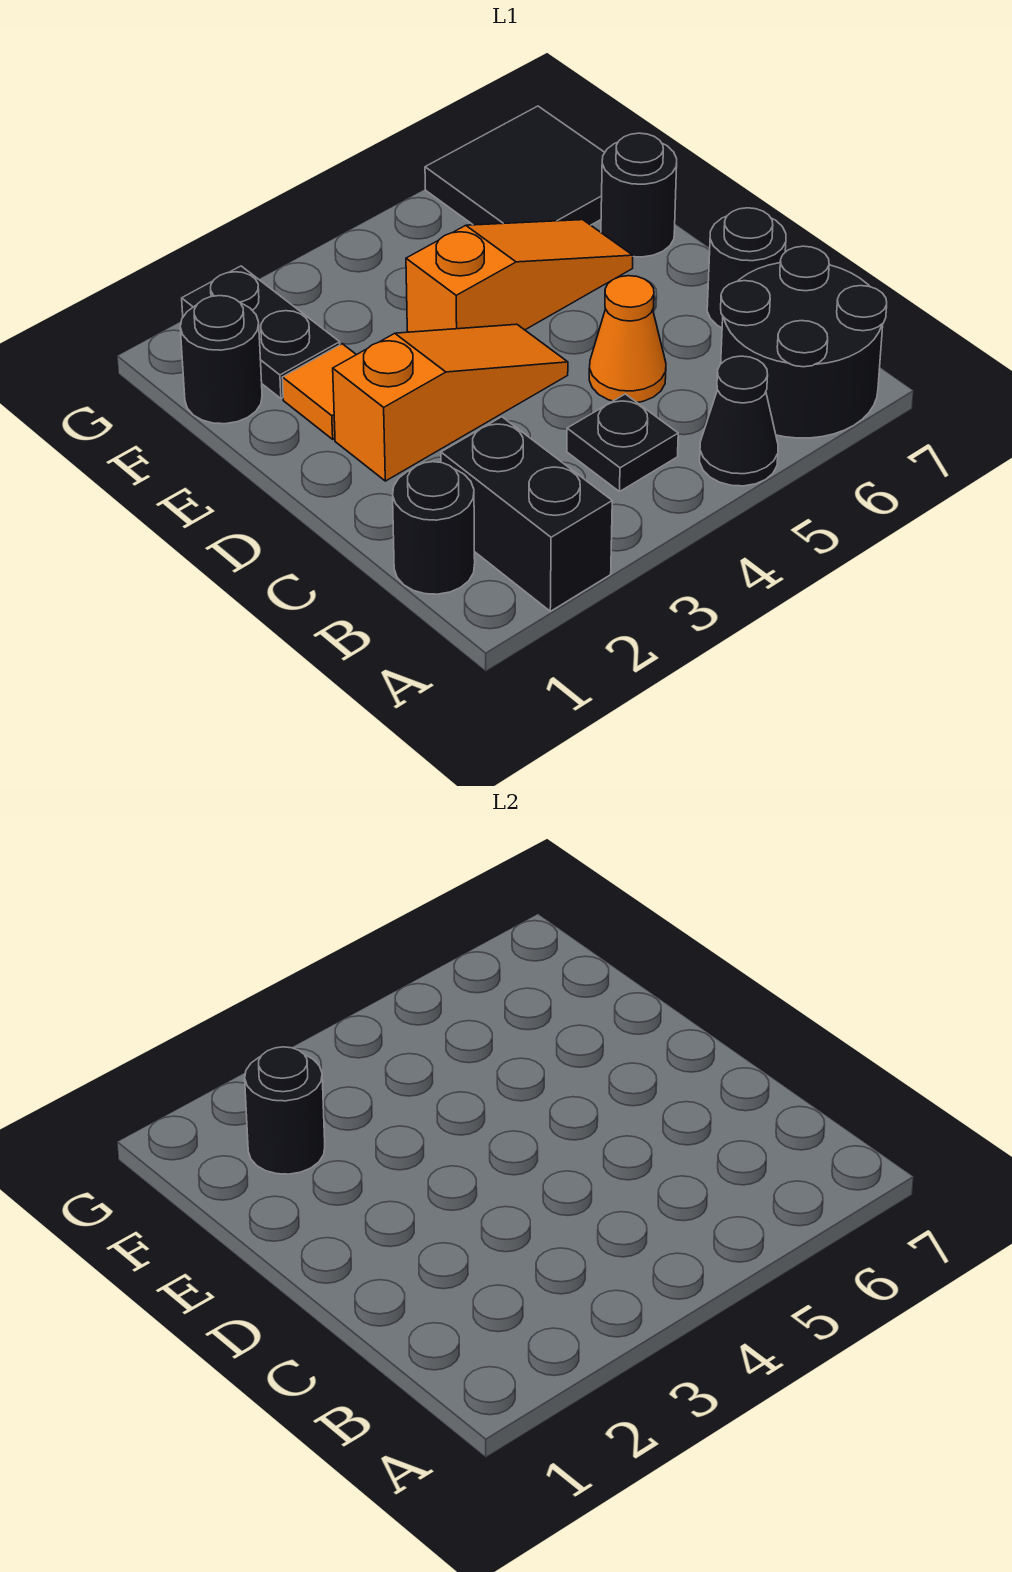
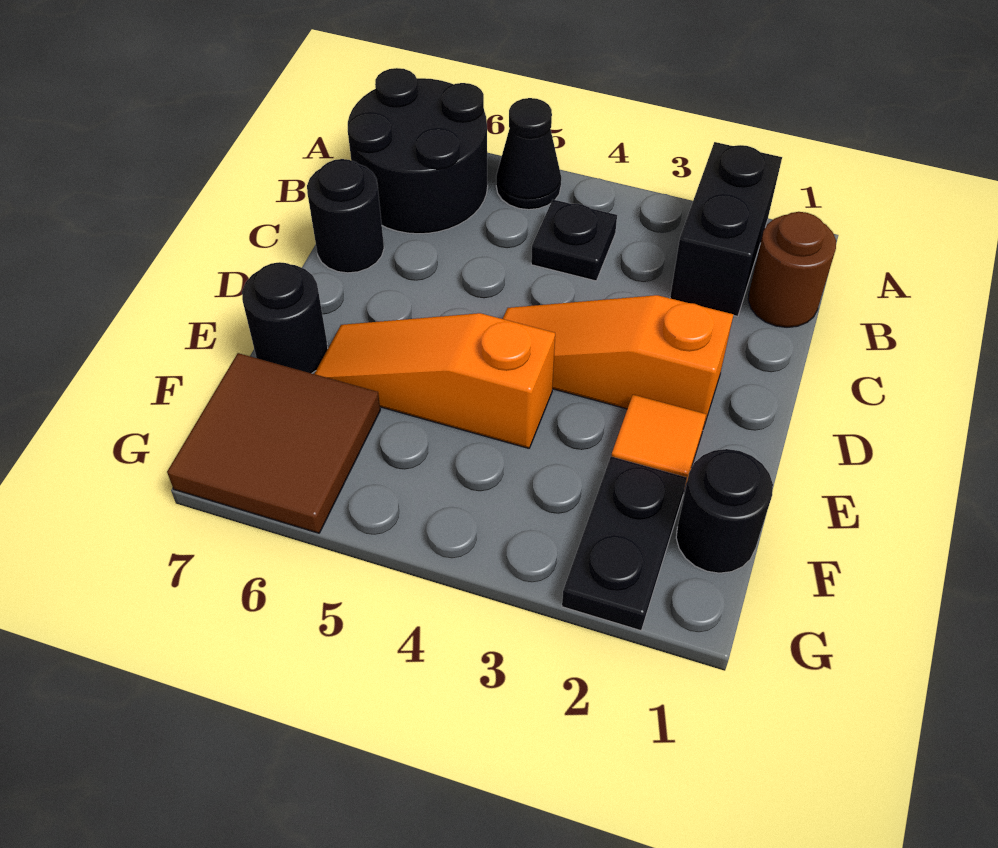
black 1x1 round brick [393,462,475,594] -> brown 1x1 round brick [748,212,836,327]
orange 1x1 cone [589,276,666,402] -> none
black 1x1 round brick [245,1047,325,1174] -> none
black 2x2 tile [425,106,605,225] -> brown 2x2 tile [167,353,380,533]

